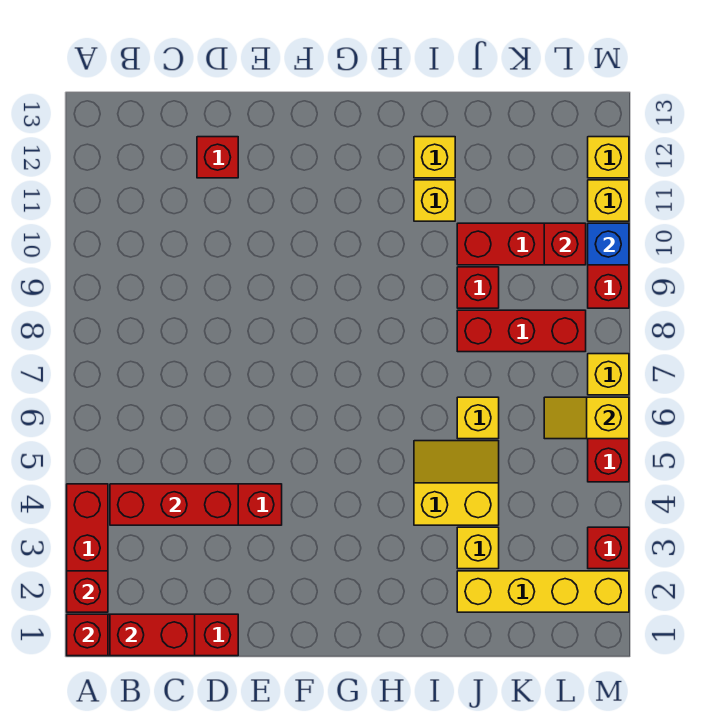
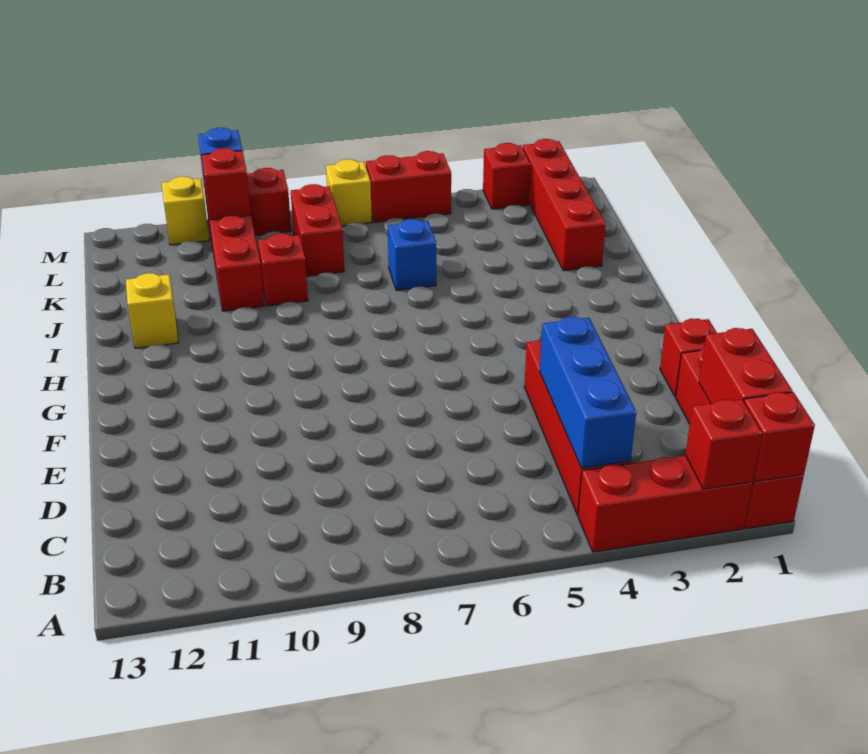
red 1x3 brick [110,484,238,525] -> blue 1x3 brick [539,317,636,468]
red 1x1 brick [197,137,238,178] -> red 1x1 brick moved to [660,318,717,397]
yellow 2x2 slope [414,441,499,525] -> none
yellow 1x1 brick [414,180,455,221] -> none
yellow 1x4 brick [457,571,629,612] -> red 1x4 brick [523,139,606,271]
yellow 1x1 brick [457,527,499,569] -> none
yellow 1x1 brick [457,397,499,439] -> blue 1x1 brick [388,219,436,290]
red 1x3 brick [457,310,586,352] -> red 1x2 brick [291,184,344,276]
yellow 1x2 slope [544,397,629,439] -> none
yellow 1x1 brick [588,137,629,178] -> none

